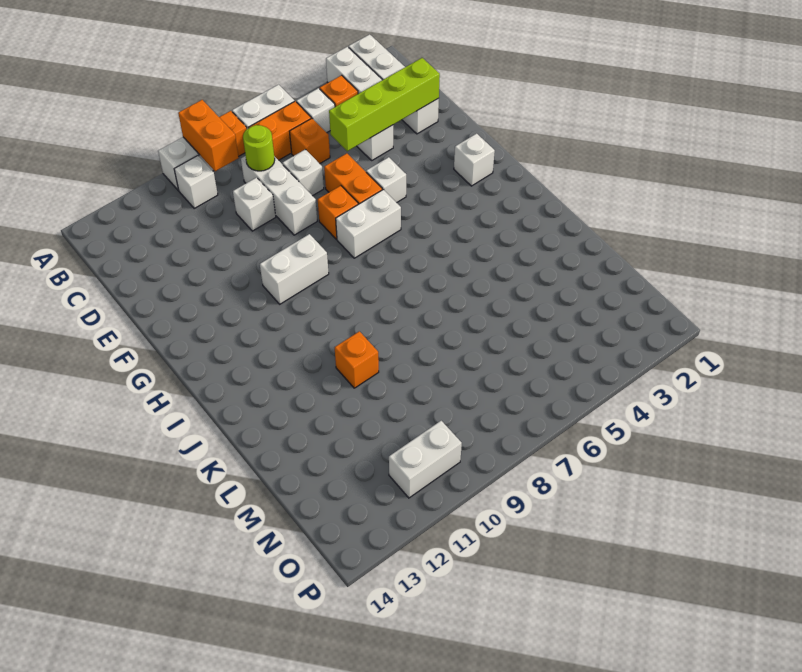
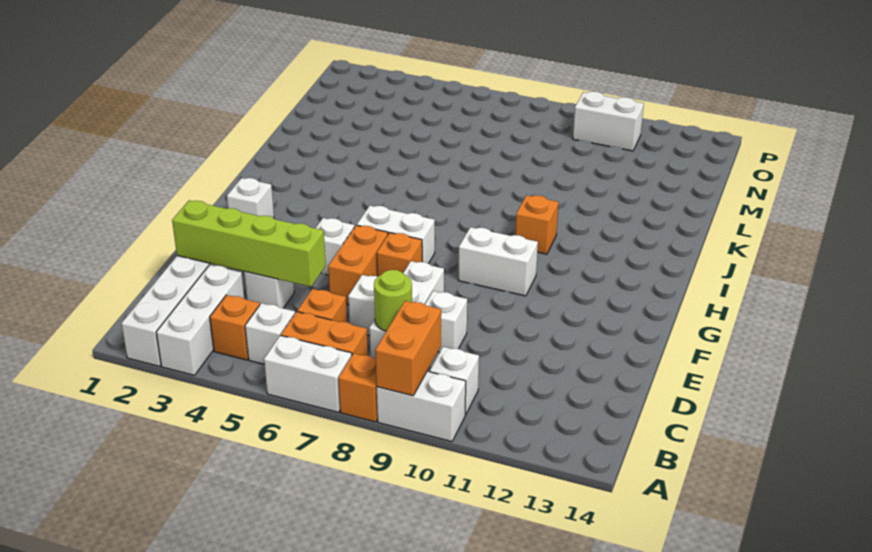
orange 1x1 brick [335,331,379,388] -> orange 1x1 brick moved to [515,195,558,254]

